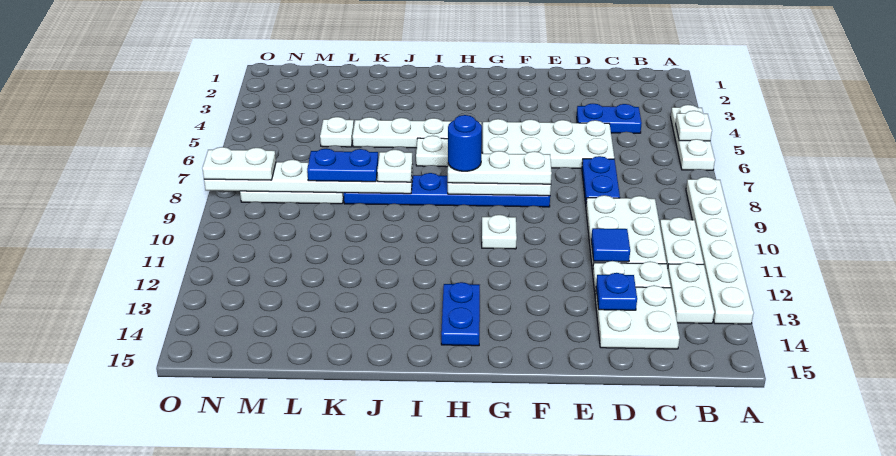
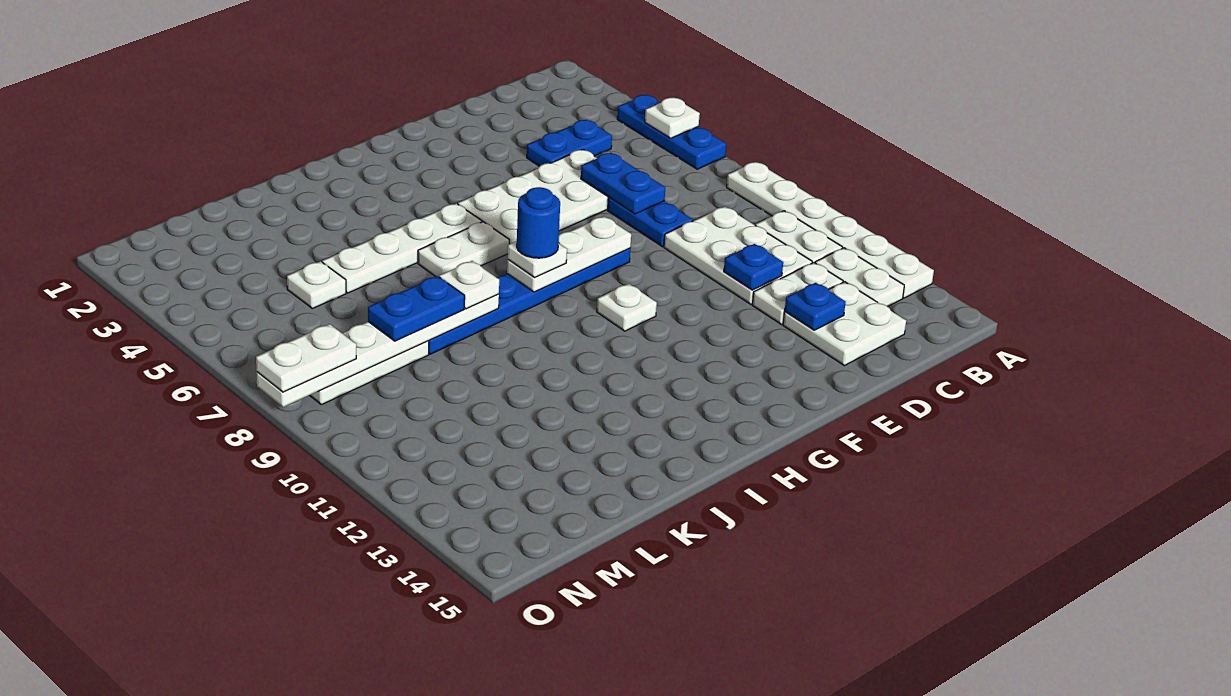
white 1x3 plate [671,105,715,170] -> blue 1x3 plate [617,95,726,169]
blue 1x1 tile [591,228,630,262] -> blue 1x1 plate [724,244,783,290]
white 1x3 plate [448,151,552,184] -> white 1x1 plate [507,241,567,277]
blue 1x2 plate [441,282,480,346] -> blue 1x2 plate moved to [581,153,665,214]

